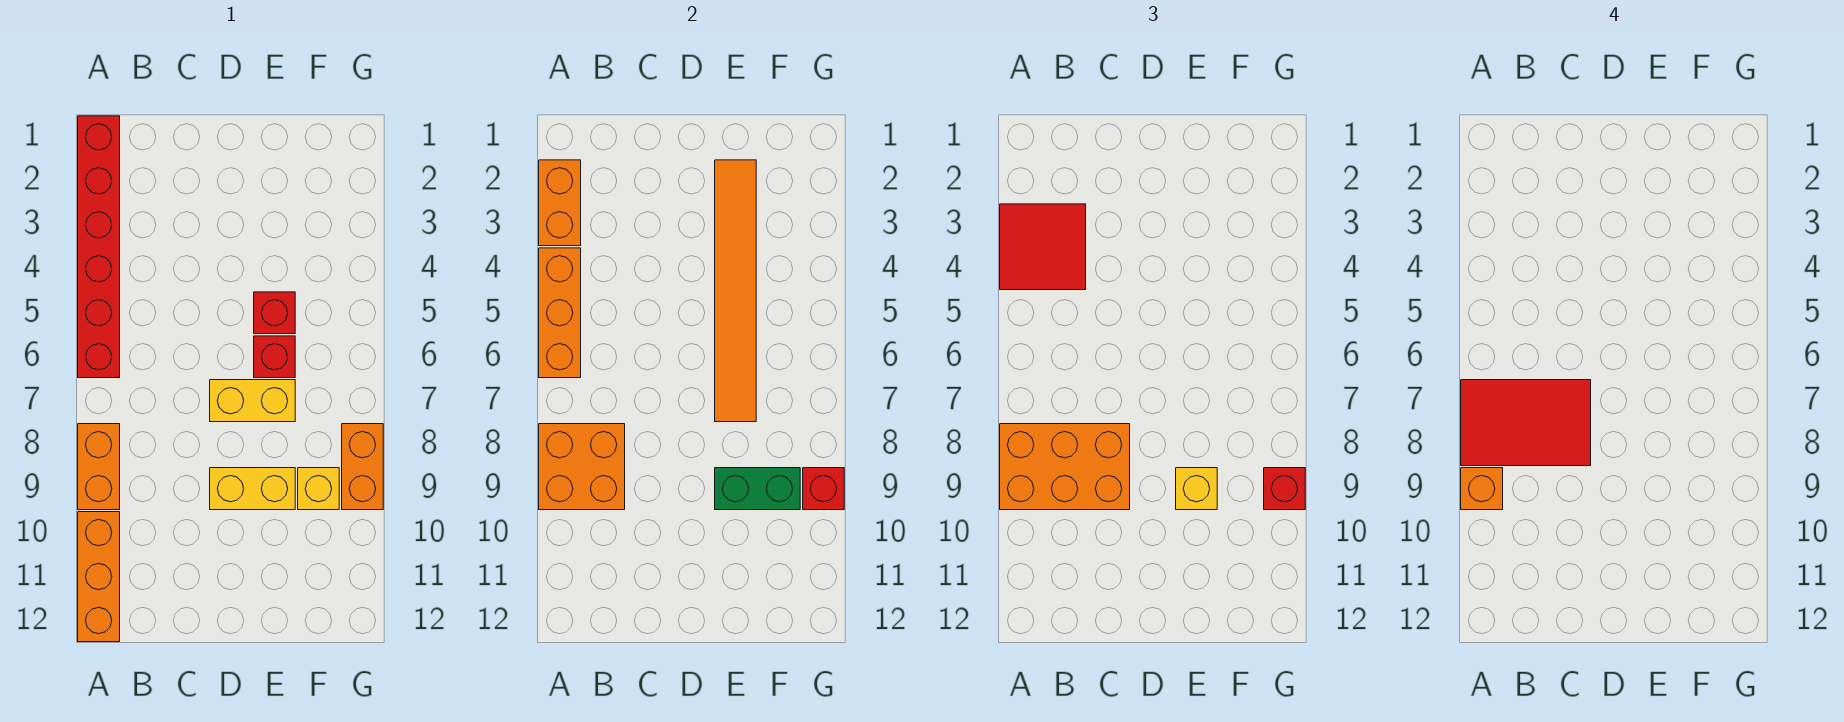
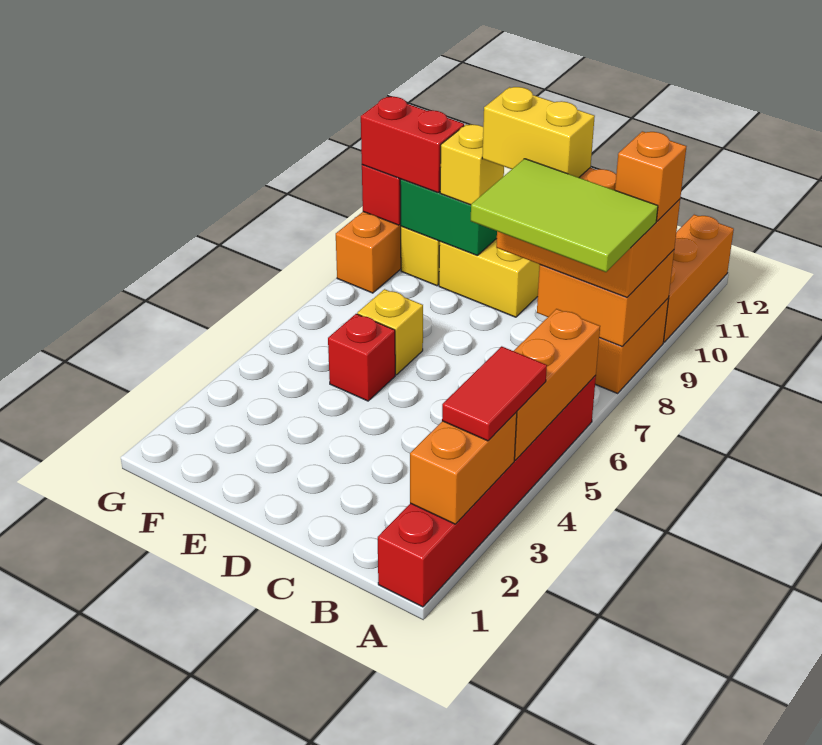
red 2x2 tile [1000,204,1086,290] -> red 1x2 tile [442,346,547,441]
red 2x3 tile [1461,380,1591,466] -> lime 2x3 tile [471,159,658,272]
yellow 1x2 brick [210,380,295,422] -> yellow 1x2 brick moved to [482,87,595,177]
orange 1x6 tile [715,160,756,422] -> none
red 1x1 brick [254,336,295,378] -> yellow 1x1 brick [357,289,423,375]
red 1x1 brick [1264,468,1305,510] -> red 1x2 brick [361,97,464,193]

